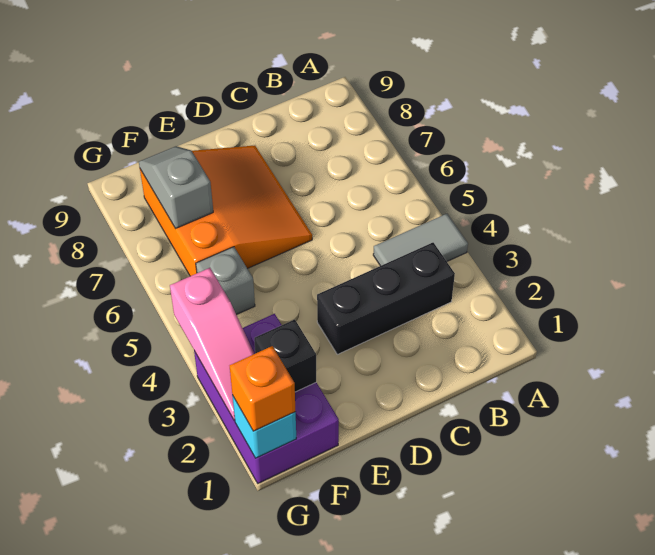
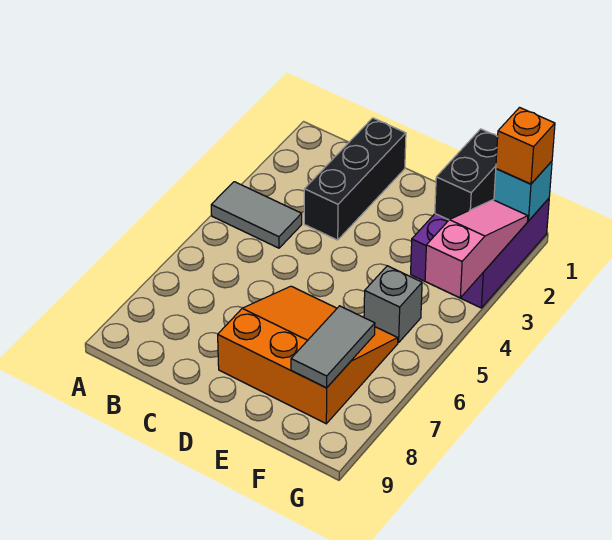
black 1x3 brick [317,243,455,354] -> black 1x3 brick turned to [304,118,406,240]
orange 3x3 slope [140,146,312,276] -> orange 3x3 slope turned to [218,286,398,424]
black 1x1 brick [254,319,316,392] -> black 1x2 brick [435,129,498,220]
grey 1x2 slope [139,146,213,229] -> grey 1x2 tile [291,306,375,388]

